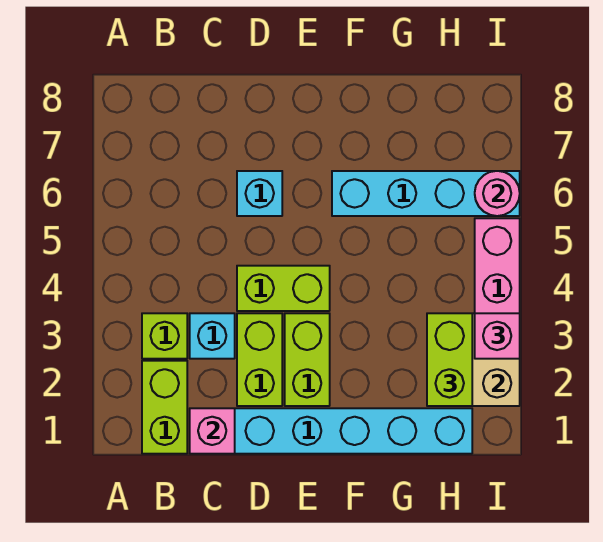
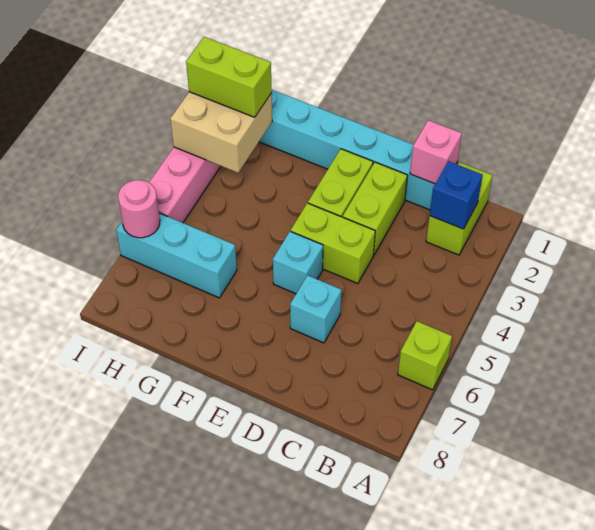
none -> blue 1x1 brick [430,161,483,229]
lime 1x1 brick [142,313,187,359] -> lime 1x1 brick moved to [398,321,452,390]
cyan 1x1 brick [190,313,235,359] -> cyan 1x1 brick moved to [273,231,323,294]
cyan 1x4 brick [332,171,520,216] -> cyan 1x3 brick [116,213,237,298]
lime 1x2 brick [427,313,472,406] -> lime 1x2 brick turned to [186,37,272,117]
pink 1x1 brick [475,313,520,359] -> none

